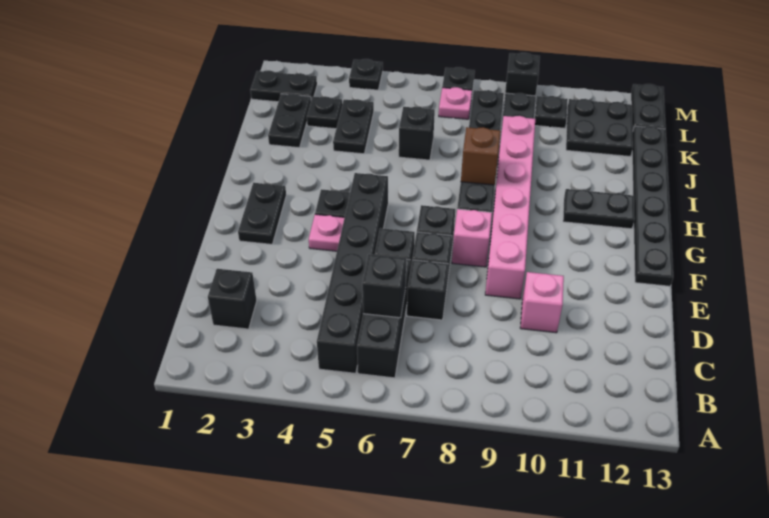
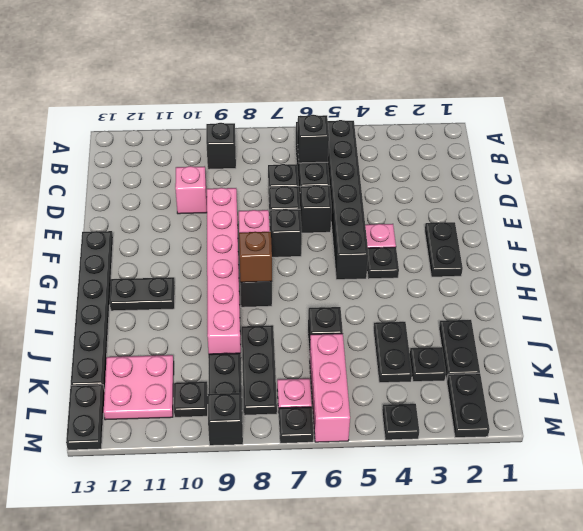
black 1x1 brick [208,269,257,329] -> black 1x1 brick moved to [206,123,236,169]
none -> pink 1x3 brick [309,334,350,442]
black 2x2 plate [566,99,633,156] -> pink 2x2 plate [104,355,174,420]
black 1x2 plate [250,70,317,102] -> black 1x2 plate turned to [447,373,490,438]

